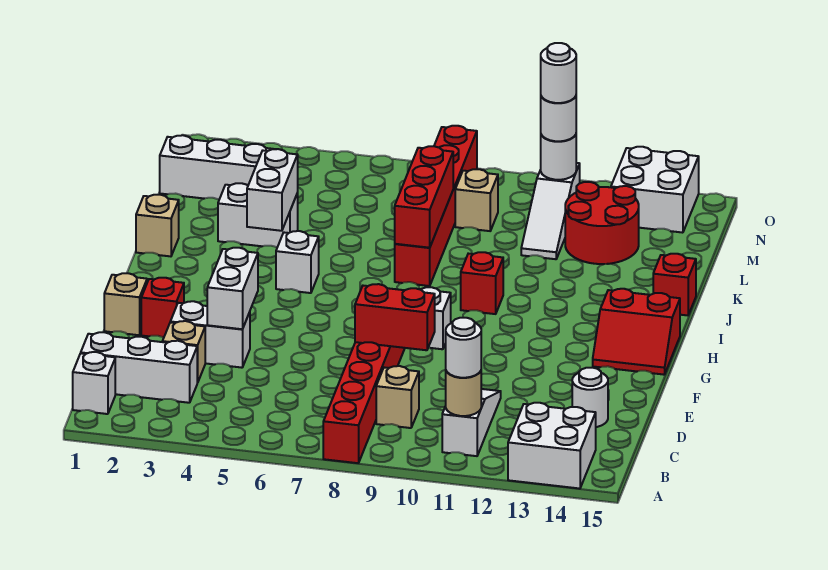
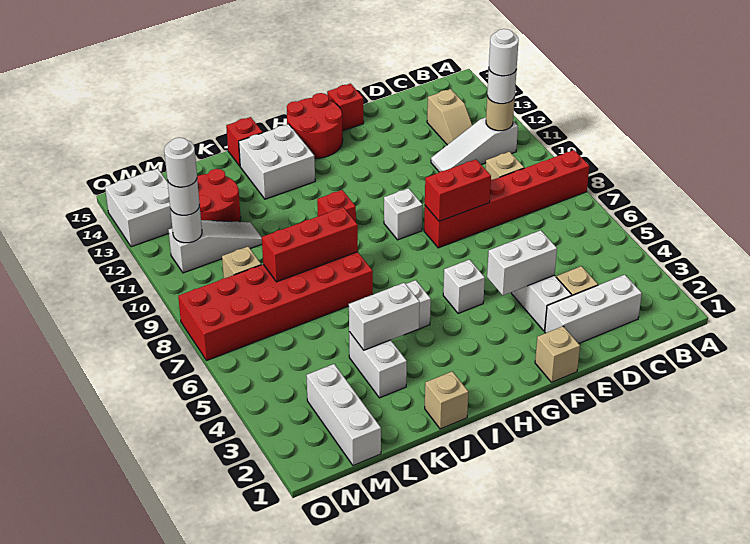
white 2x2 brick [508,403,596,489] -> white 2x2 brick moved to [239,124,315,199]
white 1x1 brick [73,352,115,414] -> white 1x1 brick moved to [443,260,485,314]
white 1x3 brick [81,332,197,403] -> white 1x3 brick turned to [545,275,642,344]
none -> tan 1x2 slope [427,89,472,145]
white 1x1 round brick [572,368,608,427] -> white 1x1 round brick moved to [489,29,518,76]
red 1x2 brick [355,284,435,350] -> red 1x2 brick turned to [425,159,491,221]
red 1x1 brick [141,278,184,338] -> red 1x1 brick moved to [327,83,364,131]
red 2x2 slope [593,289,680,375] -> red 2x2 round brick [287,93,343,158]
red 1x6 brick [395,126,477,286] -> red 2x6 brick [178,252,373,360]

